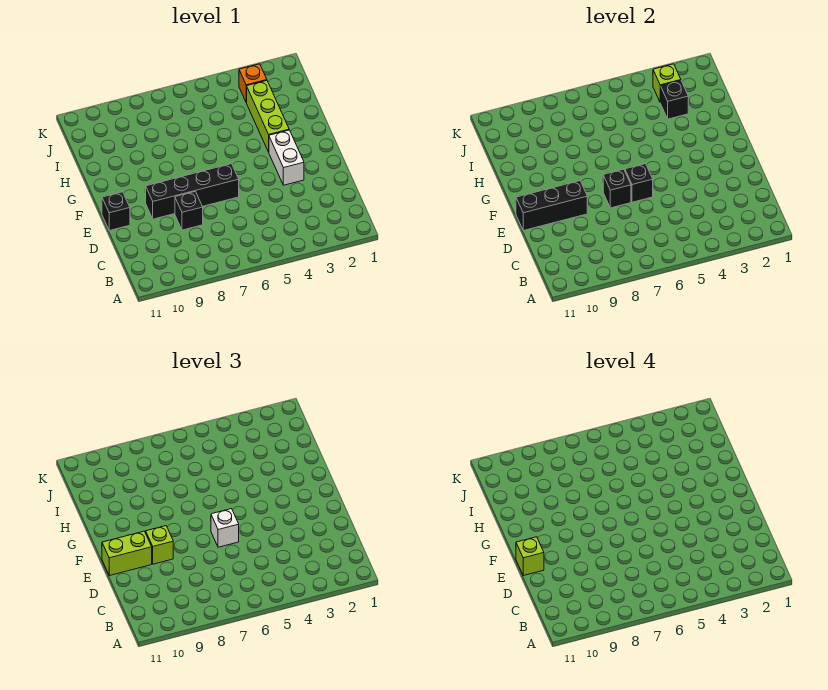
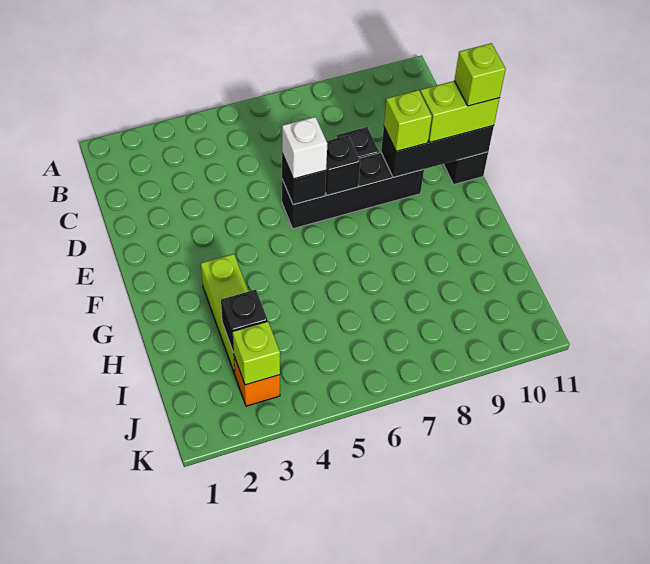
white 1x2 brick [269,130,304,185] -> none

